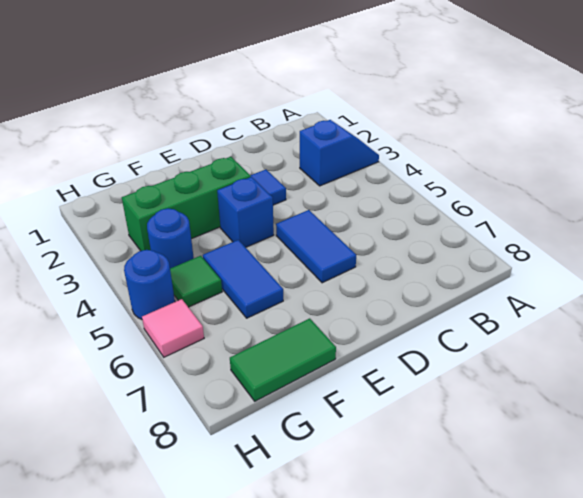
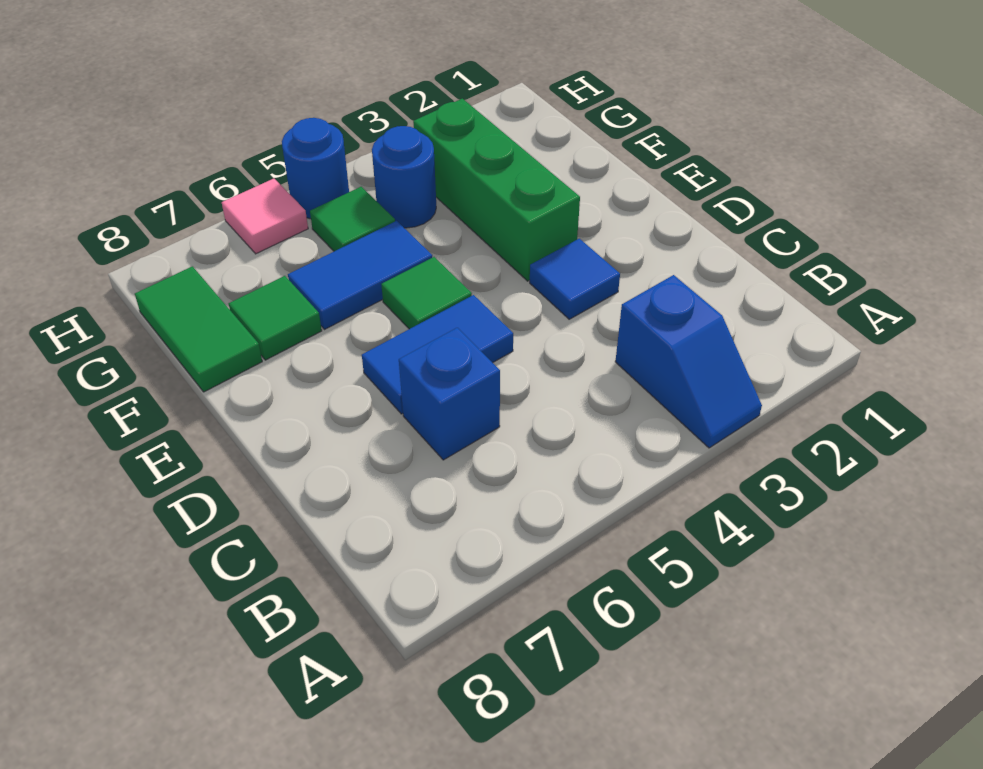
blue 1x1 brick [217,177,274,247] -> blue 1x1 brick moved to [399,328,500,460]
none -> green 1x1 tile [381,257,472,329]
none -> green 1x1 tile [229,276,322,360]

